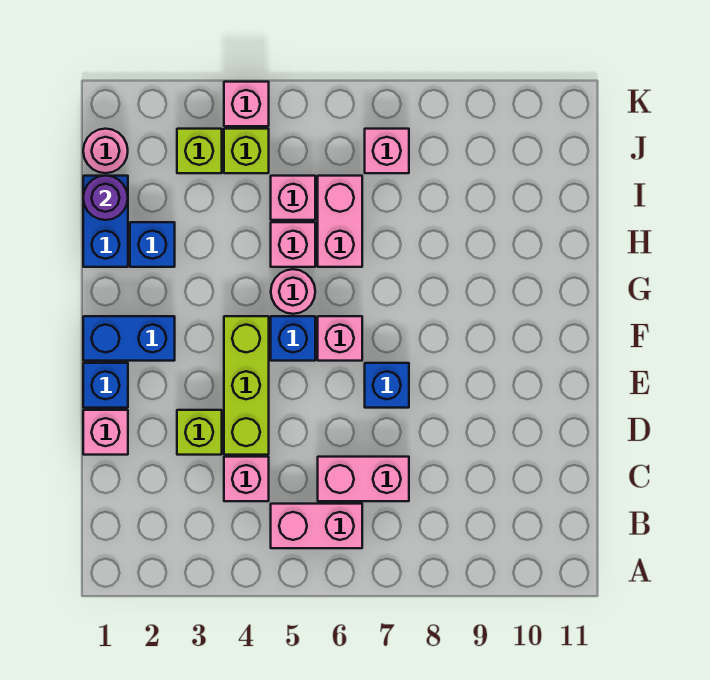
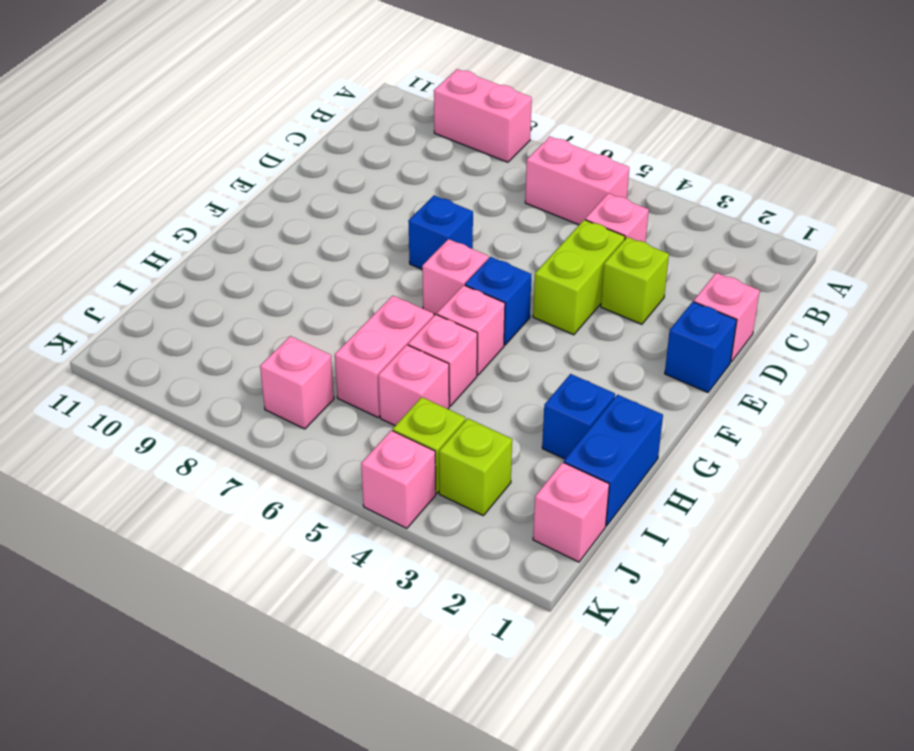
pink 1x2 brick [318,457,409,501] -> pink 1x2 brick moved to [434,69,532,162]
lime 1x3 brick [224,316,269,455] -> lime 1x2 brick [533,220,625,335]
blue 1x2 brick [83,316,175,361] -> none
pink 1x1 round brick [271,269,315,314] -> pink 1x1 brick [437,285,505,375]
purple 1x1 round brick [83,176,128,220] -> none
pink 1x1 round brick [83,129,128,173] -> pink 1x1 brick [533,462,609,562]

